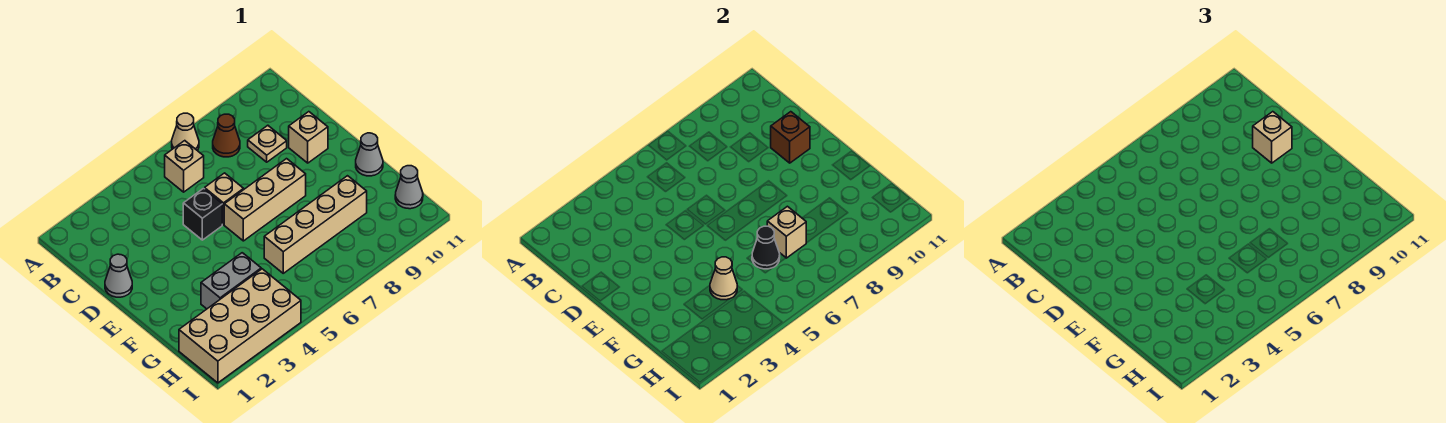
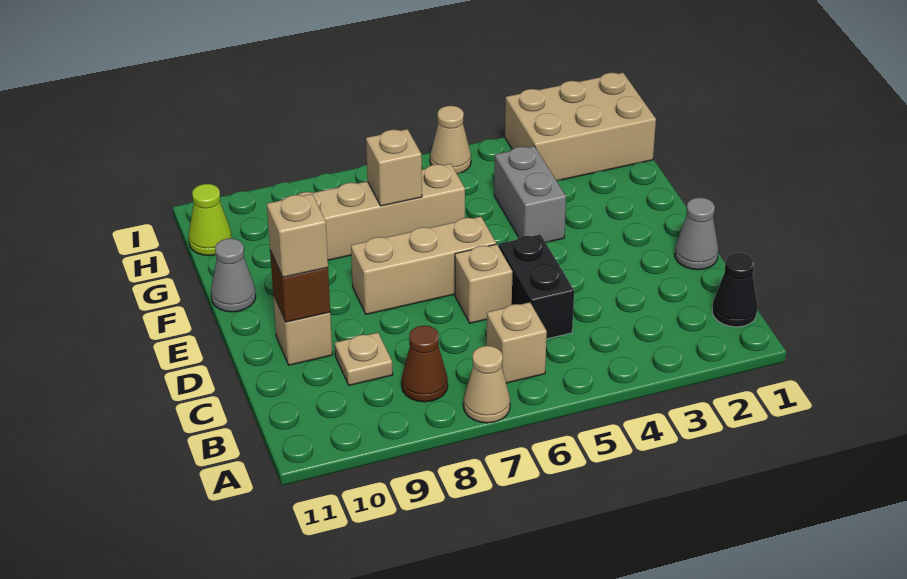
black 1x1 brick [183,189,222,240] -> black 1x2 brick [499,235,574,339]
grey 1x2 brick [201,253,261,309] -> grey 1x2 brick turned to [494,146,566,242]
tan 1x1 cone [710,257,737,300] -> tan 1x1 cone moved to [430,106,471,174]
black 1x1 cone [752,226,780,269] -> black 1x1 cone moved to [712,253,757,327]
tan 2x4 brick [179,269,301,383] -> tan 2x3 brick [505,73,656,181]
grey 1x1 cone [395,166,423,209] -> lime 1x1 cone [188,184,232,256]

